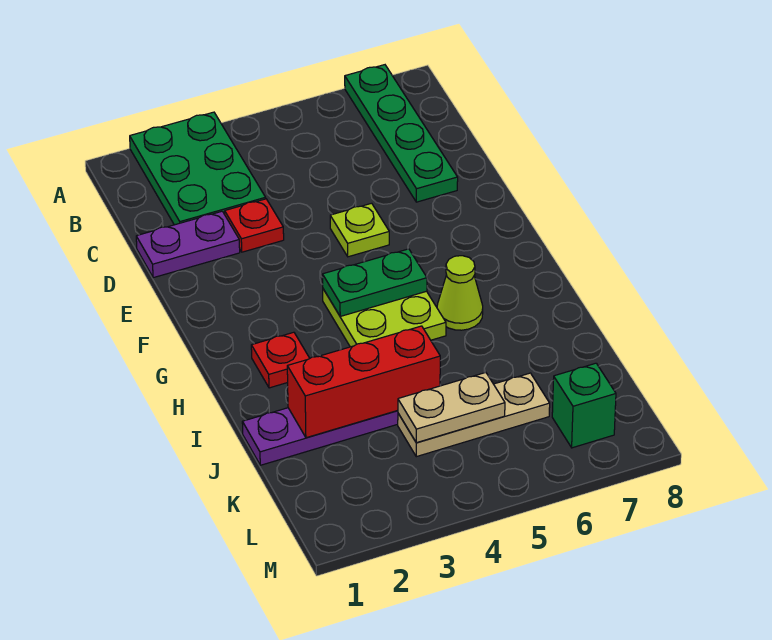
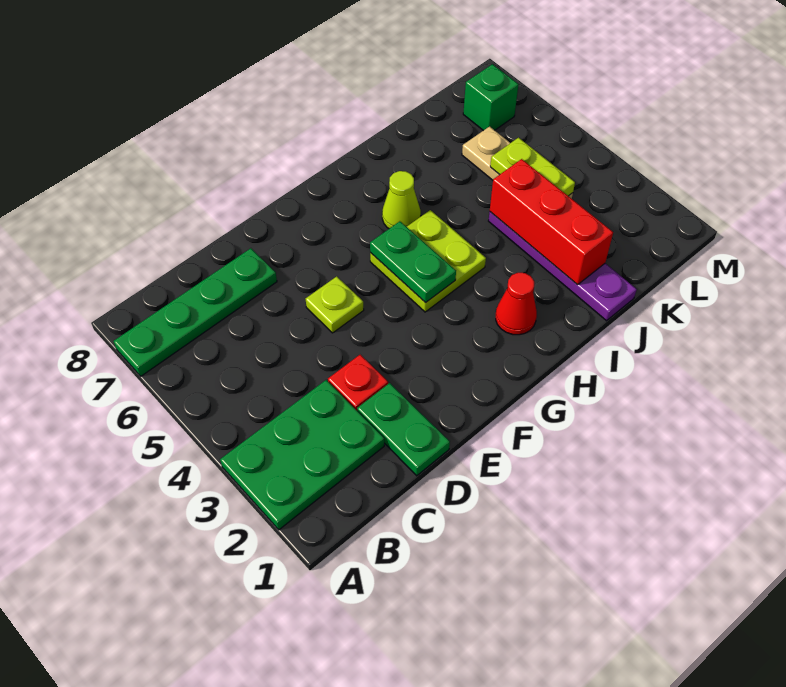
purple 1x2 plate [136,211,240,278] -> green 1x2 plate [357,383,450,476]
red 1x1 plate [251,332,310,388] -> red 1x1 cone [496,273,537,335]
tan 1x2 plate [398,373,505,443] -> lime 1x2 plate [490,138,575,196]

